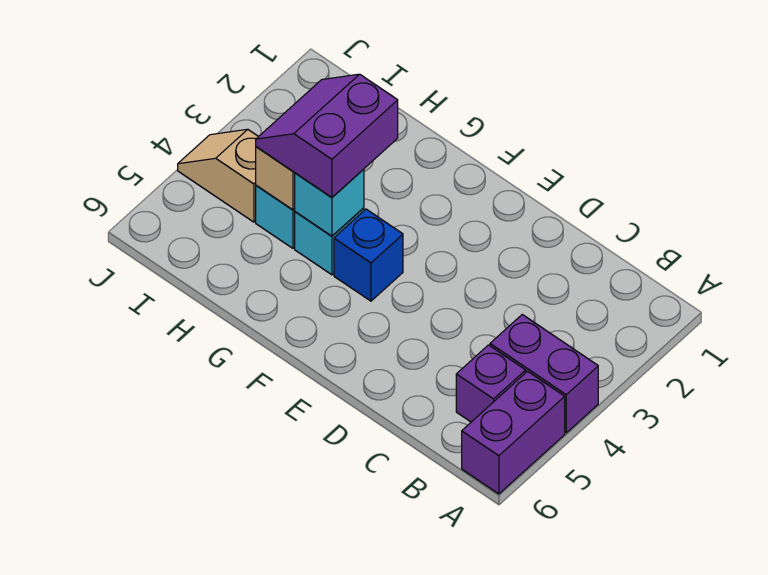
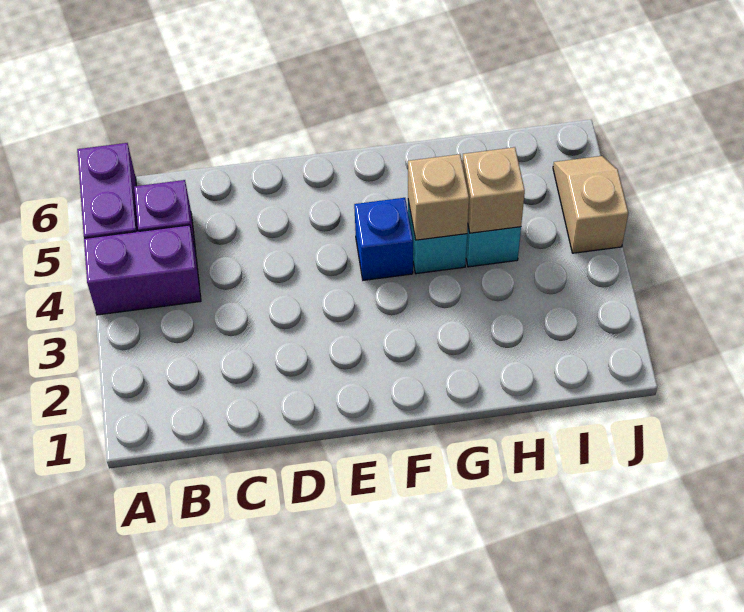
purple 2x2 slope [256,74,398,197] -> none
cyan 1x1 brick [295,169,364,236] -> tan 1x1 brick [408,154,469,240]
tan 1x2 slope [178,129,259,222] -> tan 1x2 slope turned to [553,156,628,253]

